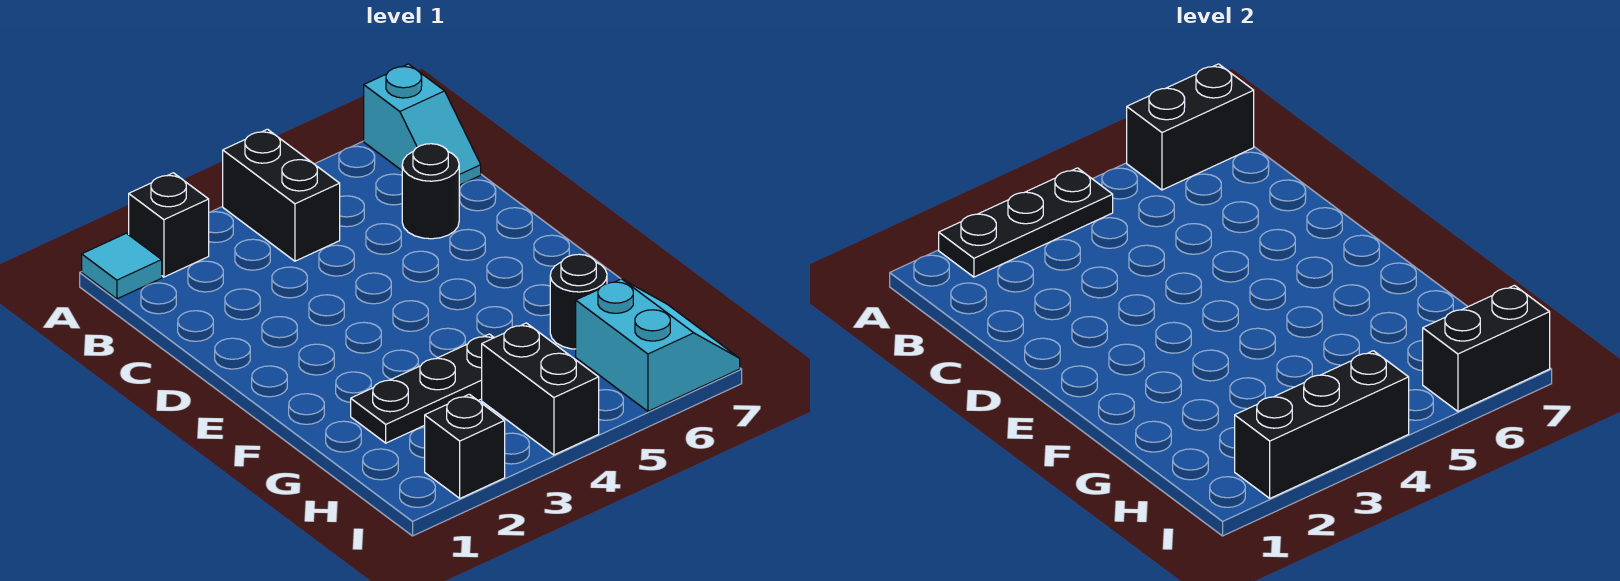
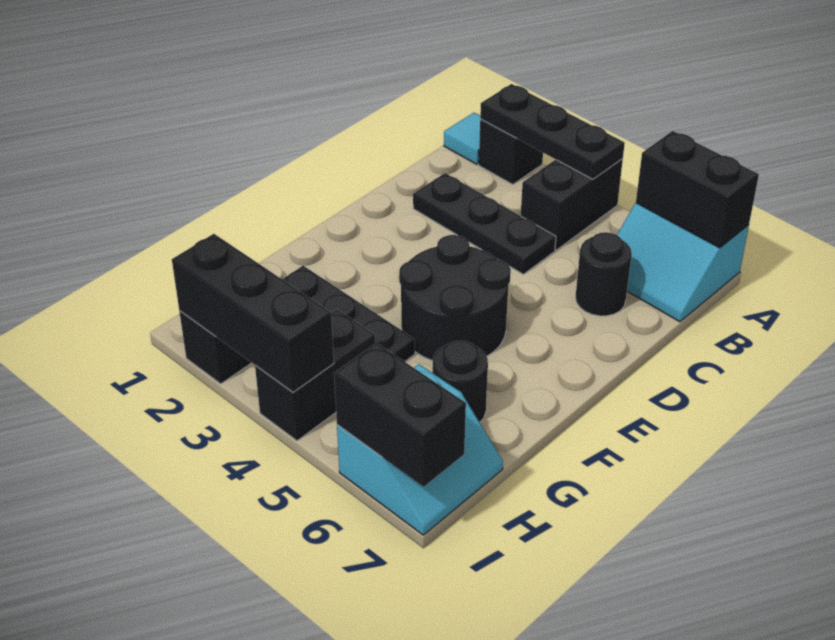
cyan 1x2 slope [364,64,481,185] -> cyan 2x2 slope [617,203,749,322]
none -> black 1x3 plate [413,173,556,274]
none -> black 2x2 round brick [399,235,511,361]

